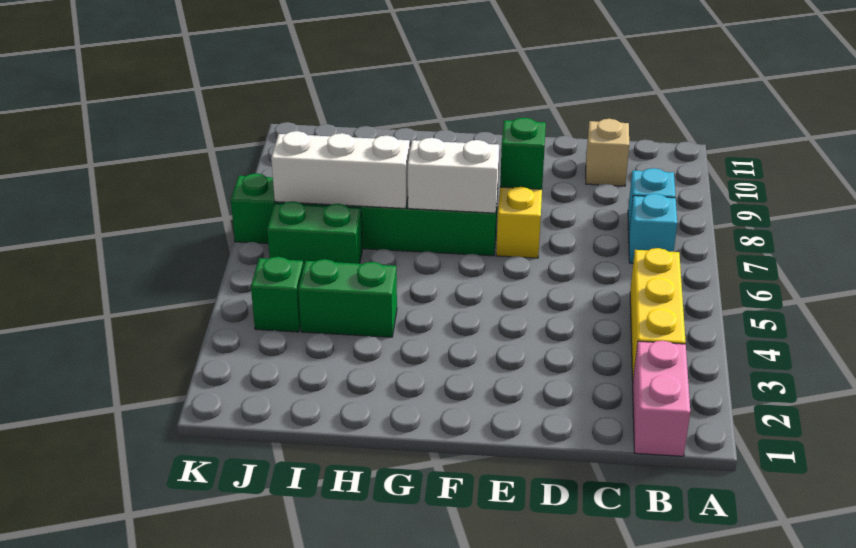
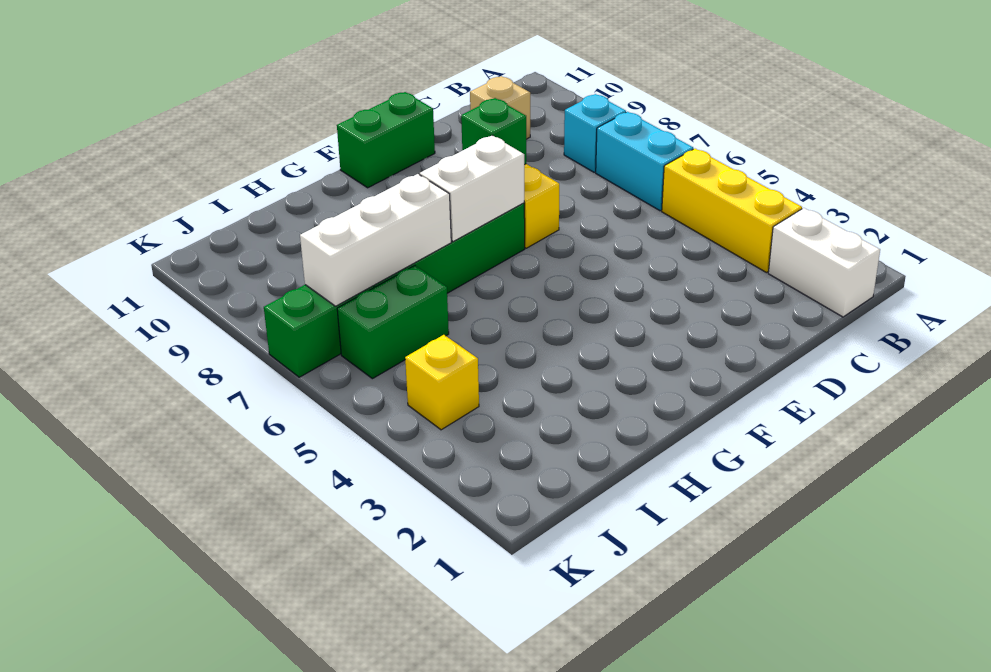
pink 1x2 brick [633,341,690,456] -> white 1x2 brick [768,208,880,317]
cyan 1x1 brick [629,194,677,263] -> cyan 1x2 brick [596,112,693,211]
green 1x2 brick [298,259,397,337] -> green 1x2 brick moved to [337,92,435,188]
green 1x1 brick [251,257,303,332] -> yellow 1x1 brick [405,335,479,430]

